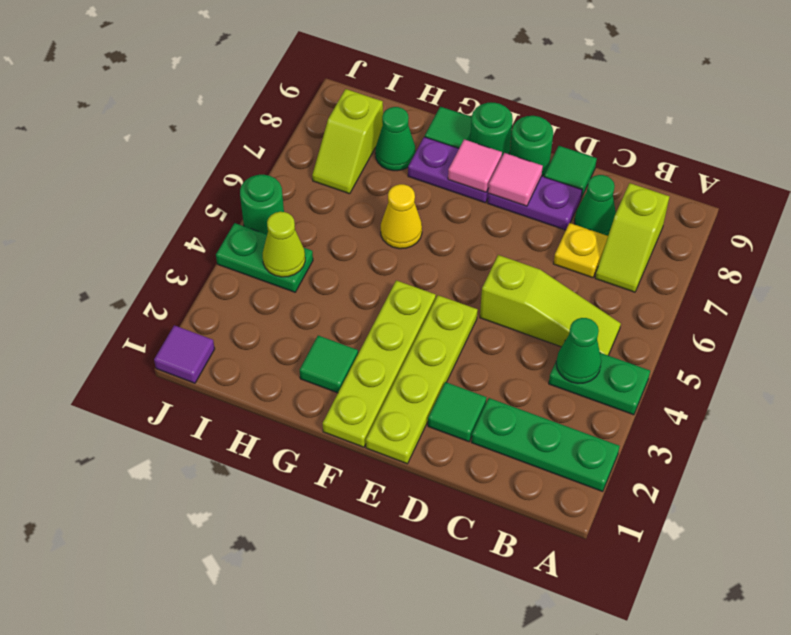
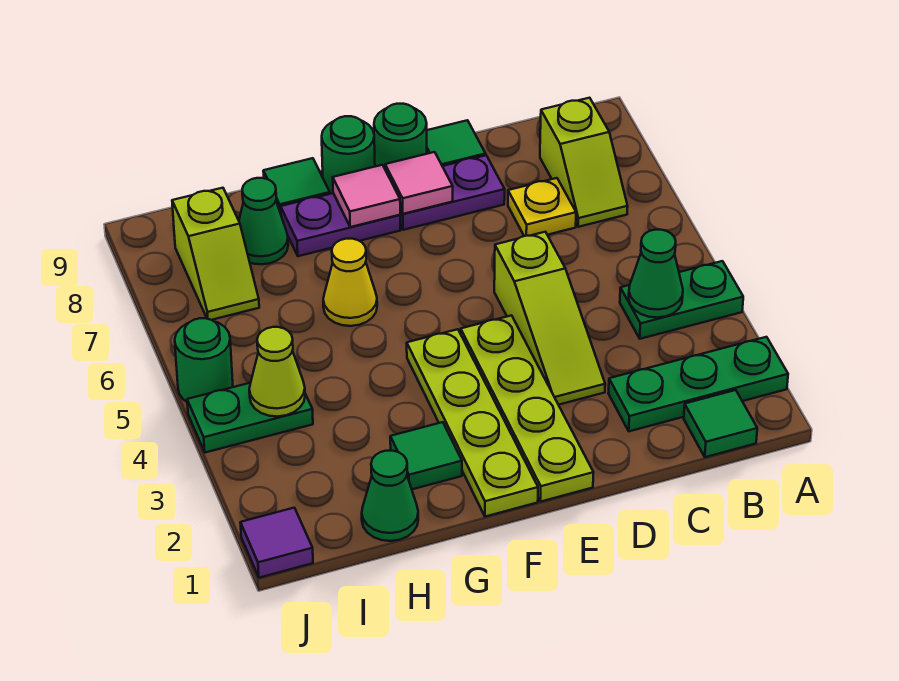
lime 1x3 slope [480,255,621,355] -> lime 1x3 slope turned to [494,232,605,405]
green 1x1 cone [575,175,616,236] -> green 1x1 cone moved to [362,451,418,541]
green 1x1 tile [428,382,487,442] -> green 1x1 tile moved to [684,390,757,457]

